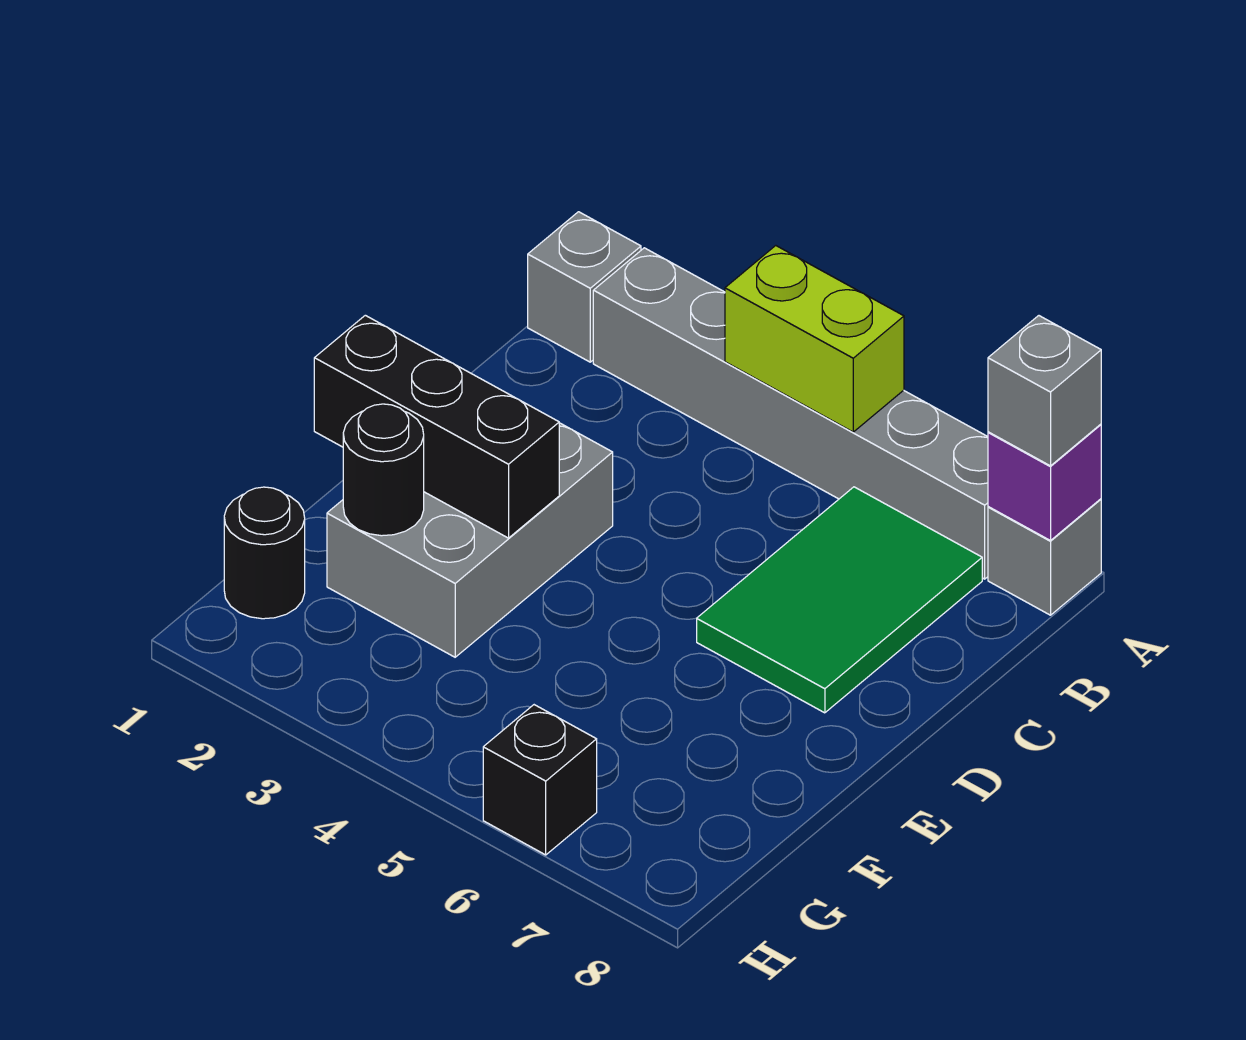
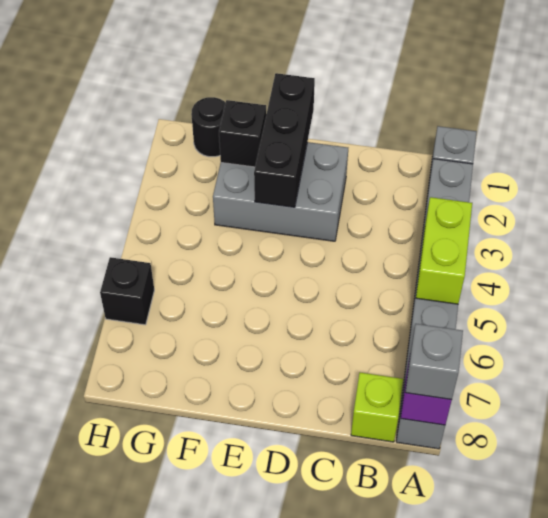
green 2x3 tile [697,487,982,713] -> none
none -> lime 1x1 brick [351,373,403,442]
black 1x1 round brick [343,404,424,536] -> black 1x1 brick [219,100,266,167]

